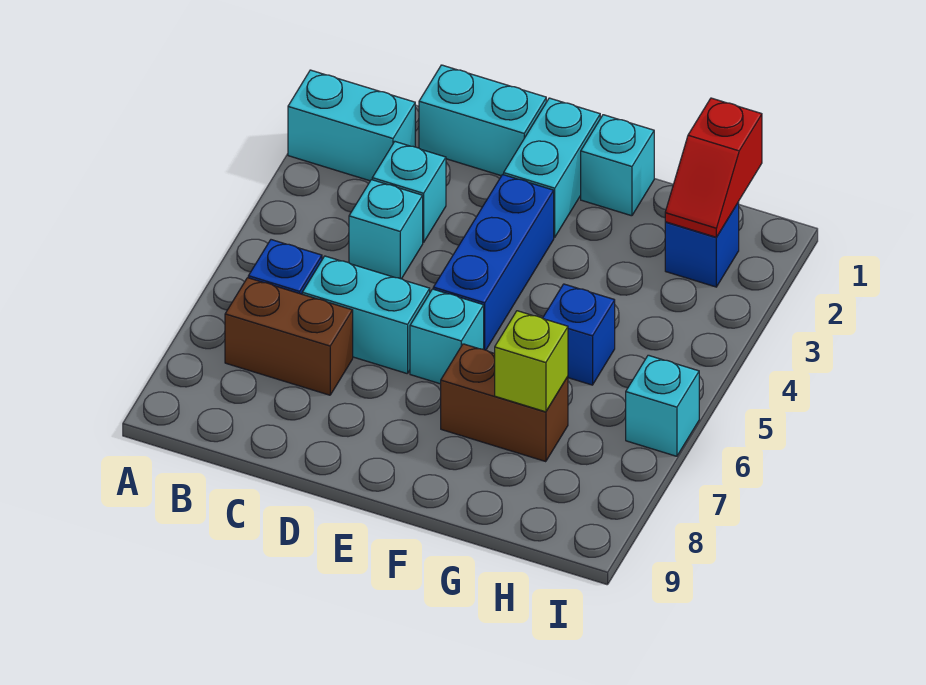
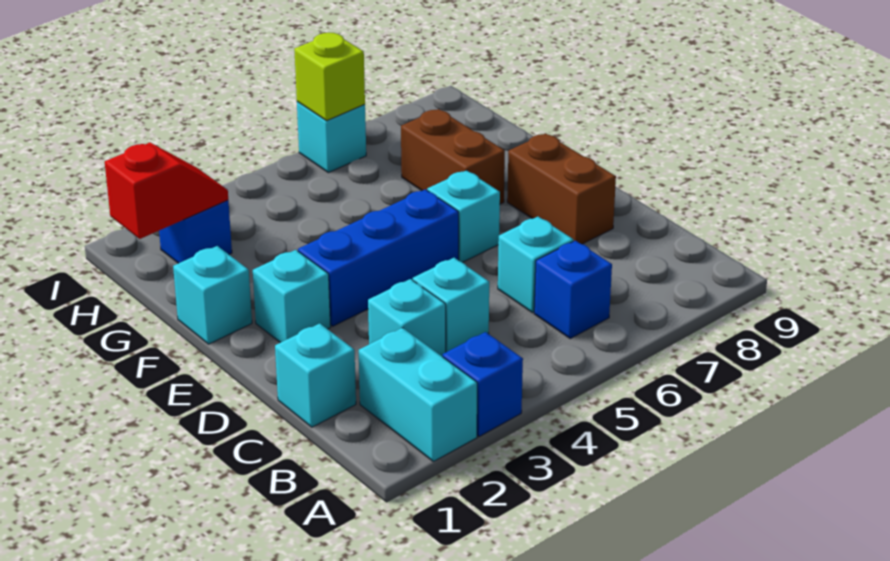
brown 1x2 brick [225,278,353,395] -> brown 1x2 brick moved to [507,133,616,244]
cyan 1x2 brick [419,65,546,176] -> cyan 1x1 brick [275,323,356,427]
cyan 1x2 brick [302,256,430,374] -> cyan 1x1 brick [498,217,574,313]
cyan 1x2 brick [504,98,600,237] -> cyan 1x1 brick [253,250,331,343]
blue 1x1 brick [543,284,615,385] -> blue 1x1 brick moved to [442,332,523,436]
lime 1x1 brick [495,311,568,412] -> lime 1x1 brick moved to [294,33,365,121]

